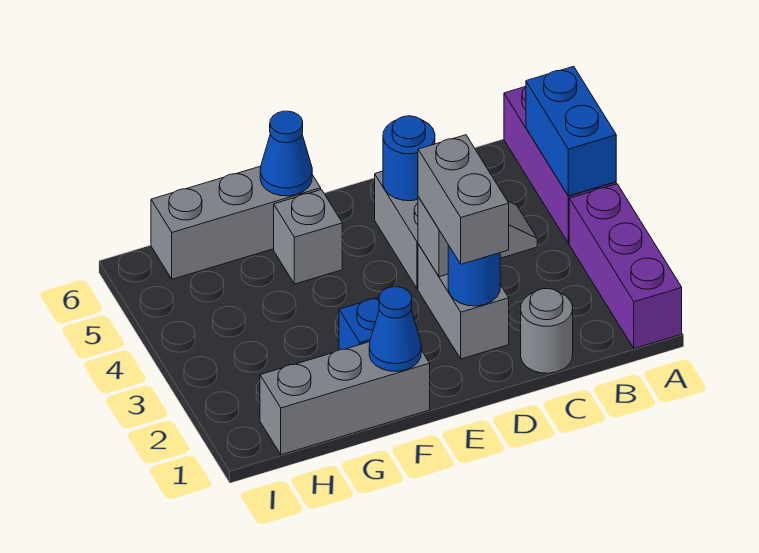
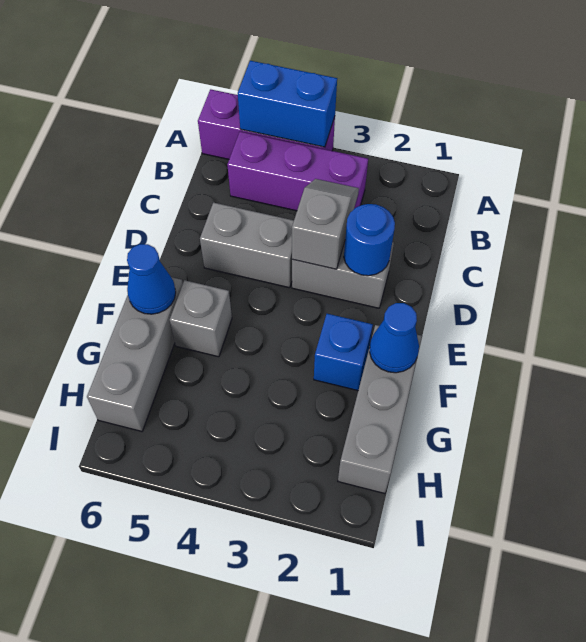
purple 1x3 brick [569,184,682,349] -> purple 1x3 brick moved to [227,131,368,211]
grey 1x1 round brick [521,289,573,373] -> none
grey 1x2 brick [418,135,509,264] -> none
blue 1x1 round brick [383,116,435,201] -> none

